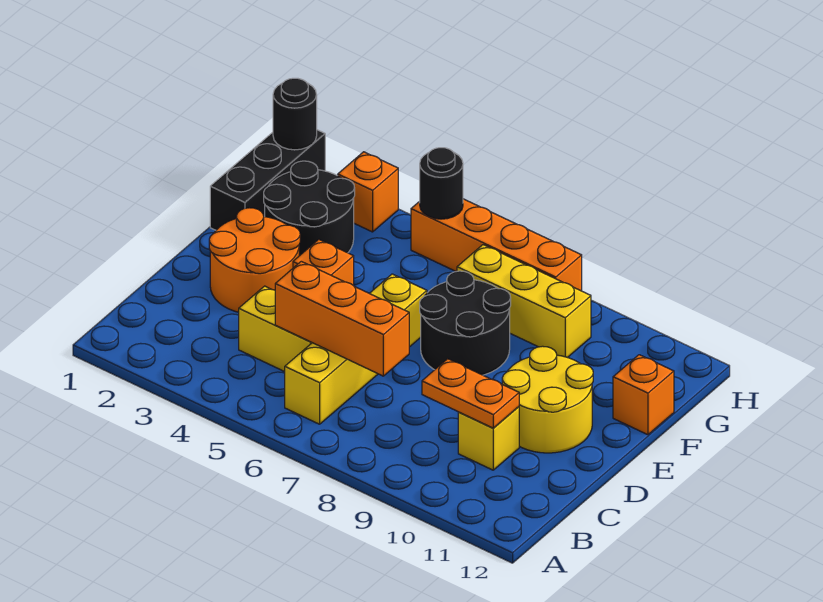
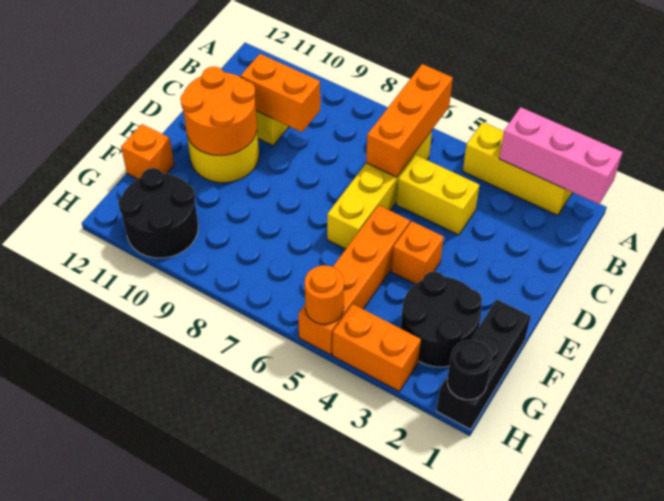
none -> pink 1x3 brick [499,107,622,204]
orange 1x3 brick [275,261,409,376] -> orange 1x3 brick turned to [366,64,453,177]
orange 1x2 plate [422,359,519,428] -> orange 1x2 brick [241,54,320,132]
orange 2x2 round brick [209,208,300,312] -> orange 2x2 round brick moved to [180,67,257,155]
black 2x2 round brick [420,271,511,375] -> black 2x2 round brick moved to [118,168,198,258]
yellow 1x3 brick [457,245,591,358] -> yellow 1x3 brick moved to [463,122,573,215]
orange 1x1 brick [338,152,398,232] -> orange 1x2 brick [332,304,421,391]
orange 1x4 brick [411,199,582,291] -> orange 1x4 brick turned to [298,205,410,355]
black 1x1 round brick [420,148,463,219] -> orange 1x1 round brick [305,265,344,324]

